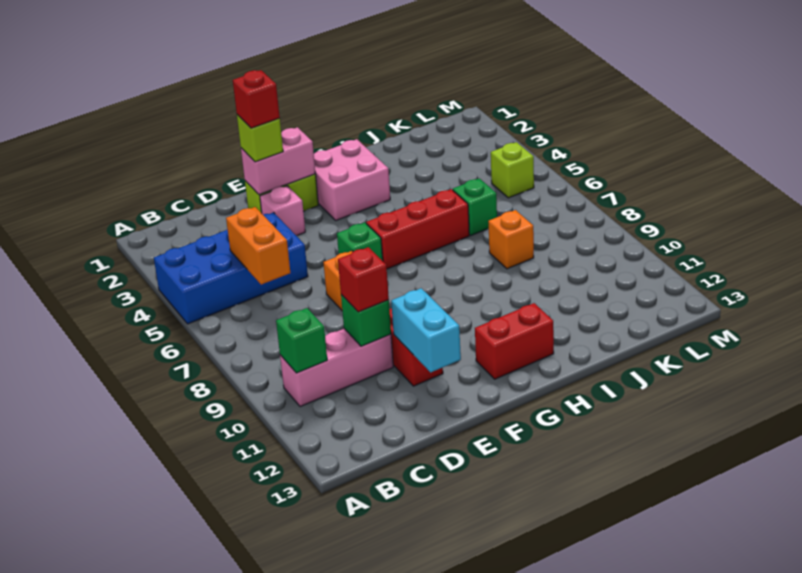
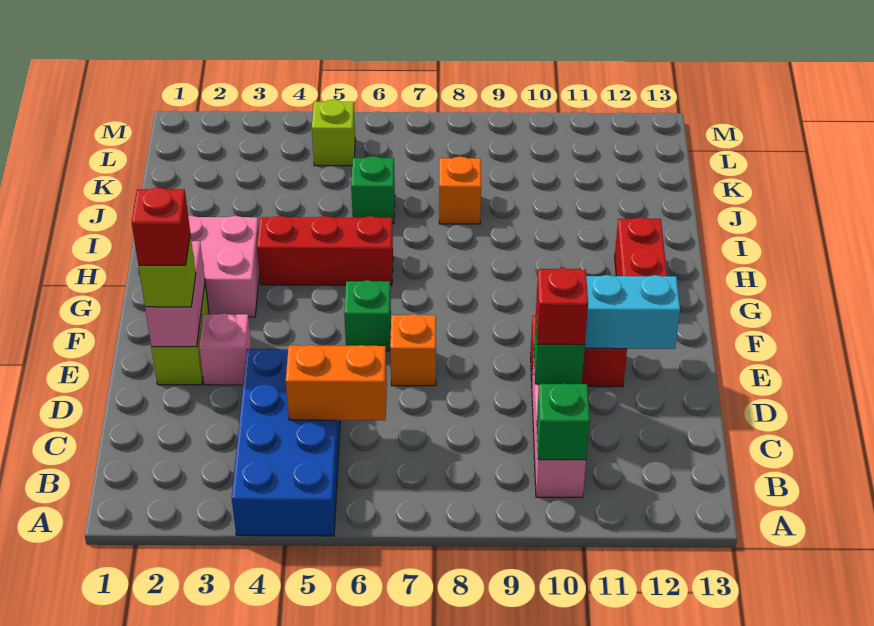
red 1x3 brick [366,189,469,269] -> red 1x3 brick turned to [257,216,393,285]

